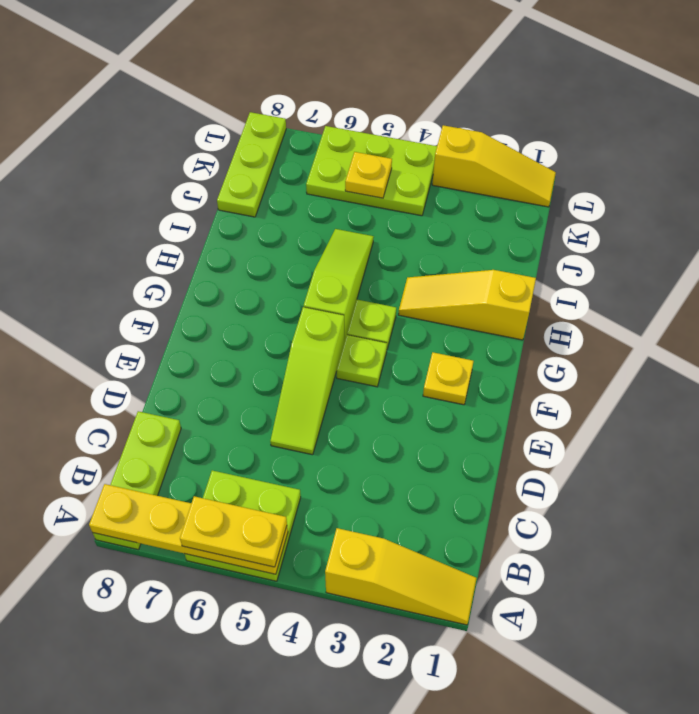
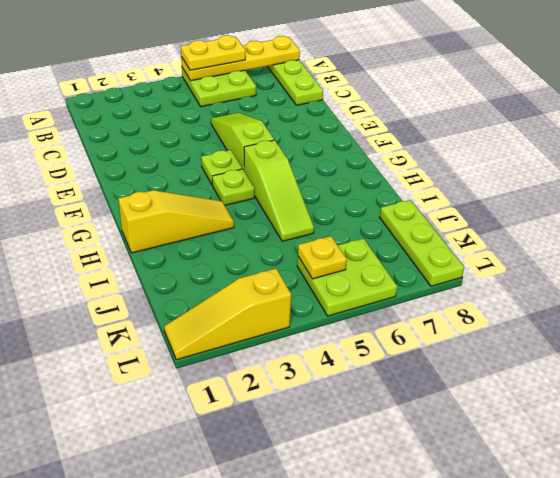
yellow 1x3 slope [325,528,477,625] -> none
yellow 1x1 plate [423,352,473,405] -> none
lime 2x3 plate [306,126,437,216] -> lime 2x2 plate [297,238,397,316]

